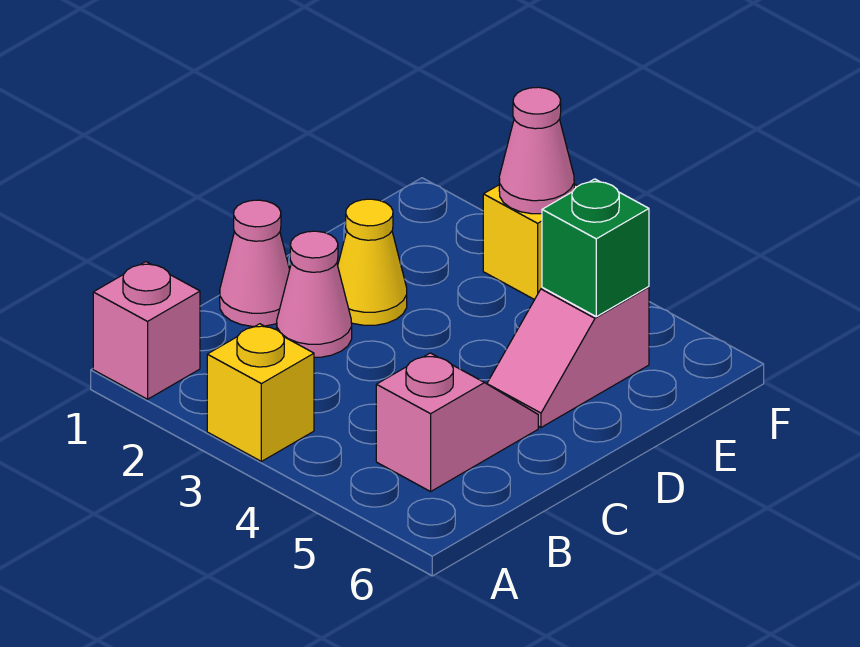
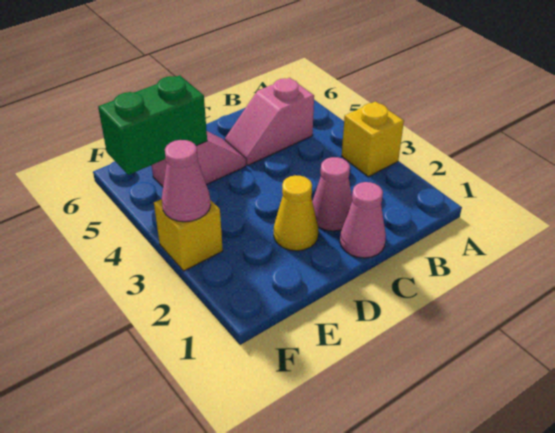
pink 1x1 brick [93,262,200,399] -> none
green 1x1 brick [542,179,649,317] -> green 1x2 brick [98,75,207,175]

